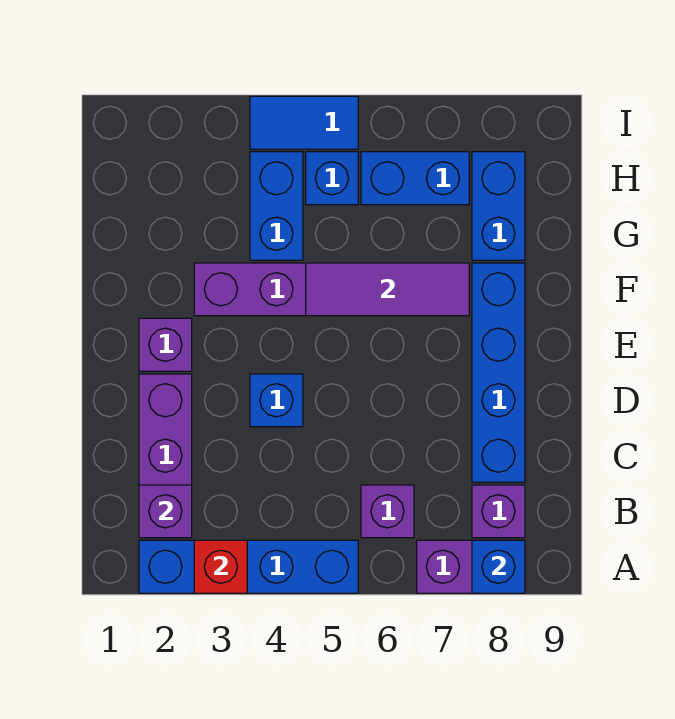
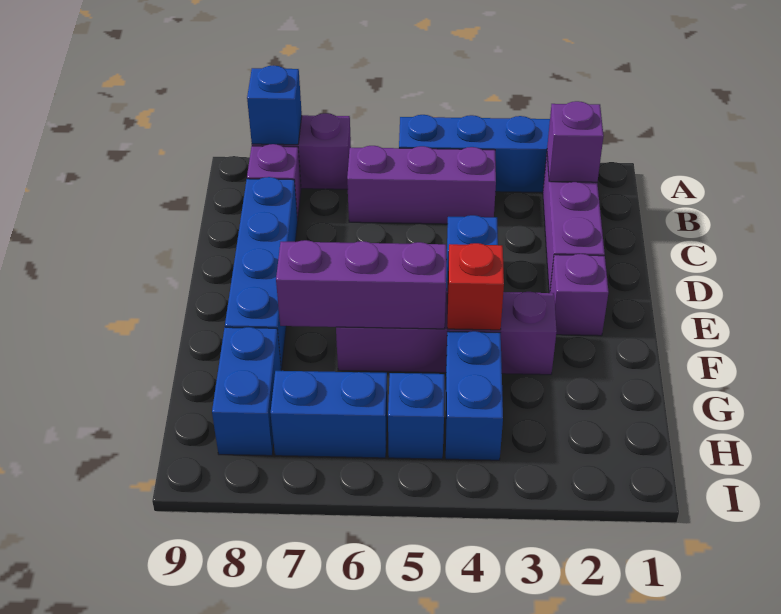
red 1x1 brick [194,540,247,593] -> red 1x1 brick moved to [447,243,504,330]
purple 1x1 brick [361,485,414,538] -> purple 1x3 brick [347,146,496,224]
purple 1x3 tile [306,263,469,316] -> purple 1x3 brick [276,240,446,329]
blue 1x2 tile [250,96,358,149] -> none

